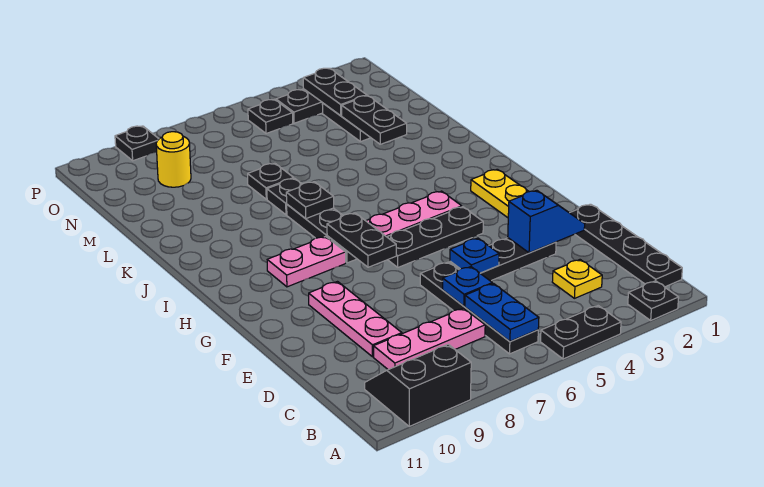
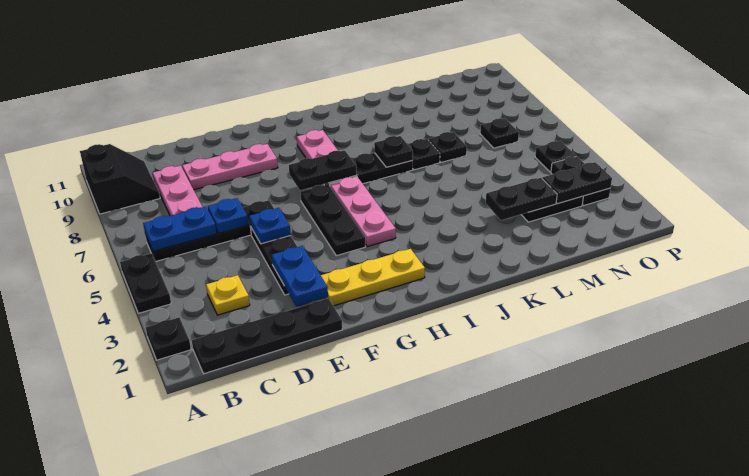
blue 1x2 slope [508,190,585,253] -> blue 1x2 plate [272,246,328,307]
yellow 1x1 round brick [156,132,191,187] -> none
black 1x1 plate [115,126,159,161] -> black 1x1 plate moved to [480,118,519,148]

